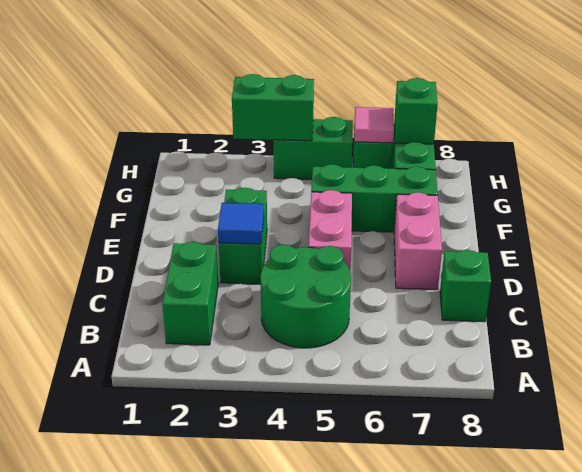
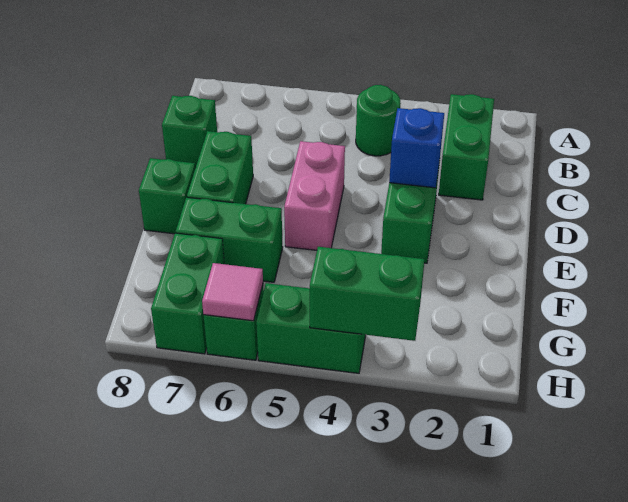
green 2x2 round brick [260,245,351,348] -> green 1x1 round brick [356,85,401,156]
blue 1x1 tile [218,203,264,244] -> blue 1x1 brick [389,108,444,188]
pink 1x2 brick [394,192,442,290] -> green 1x2 brick [187,131,253,204]
green 1x3 brick [311,164,438,232] -> green 1x2 brick [176,197,283,282]
green 1x1 brick [394,78,438,144] -> green 1x1 brick moved to [139,158,195,234]

